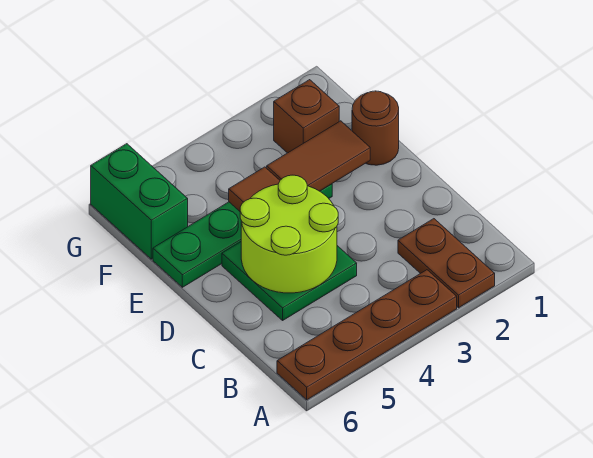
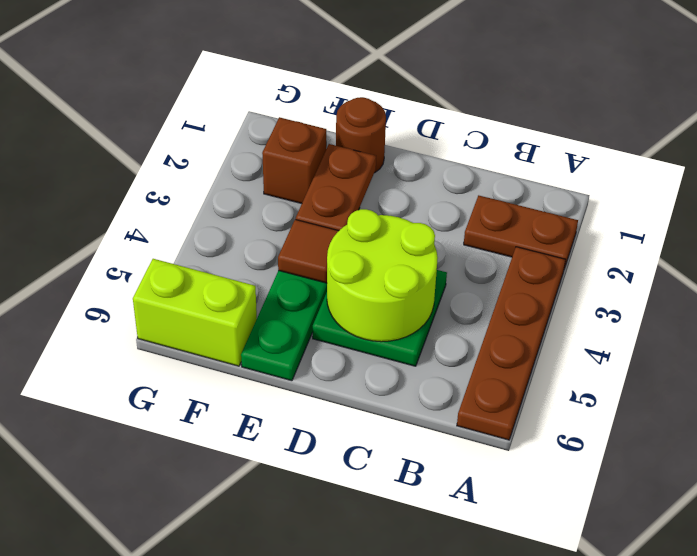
brown 1x2 tile [267,121,370,191] -> brown 1x2 plate [296,144,376,231]
green 1x2 brick [91,144,188,259] -> lime 1x2 brick [133,259,257,366]

